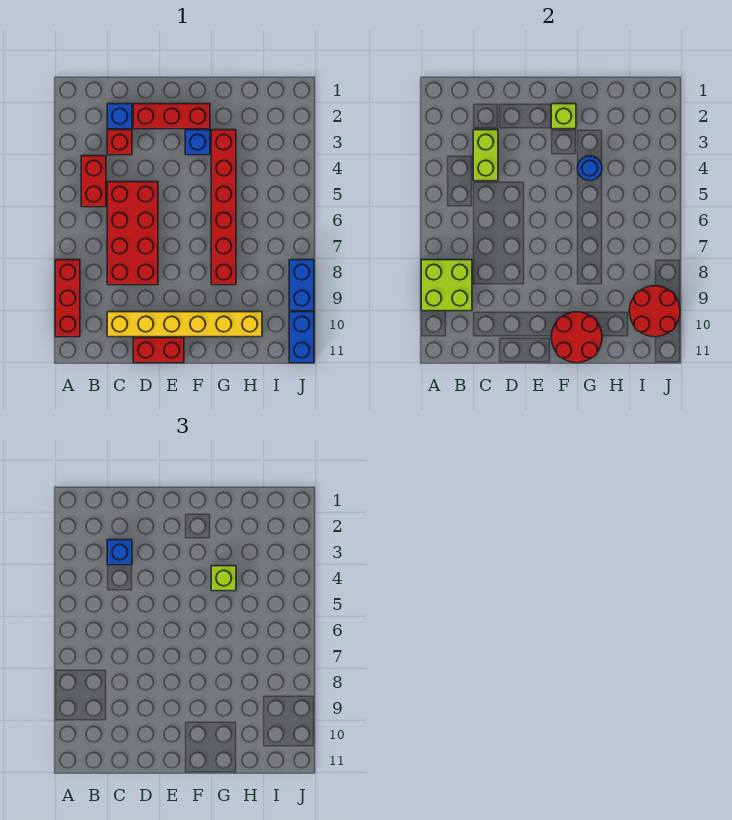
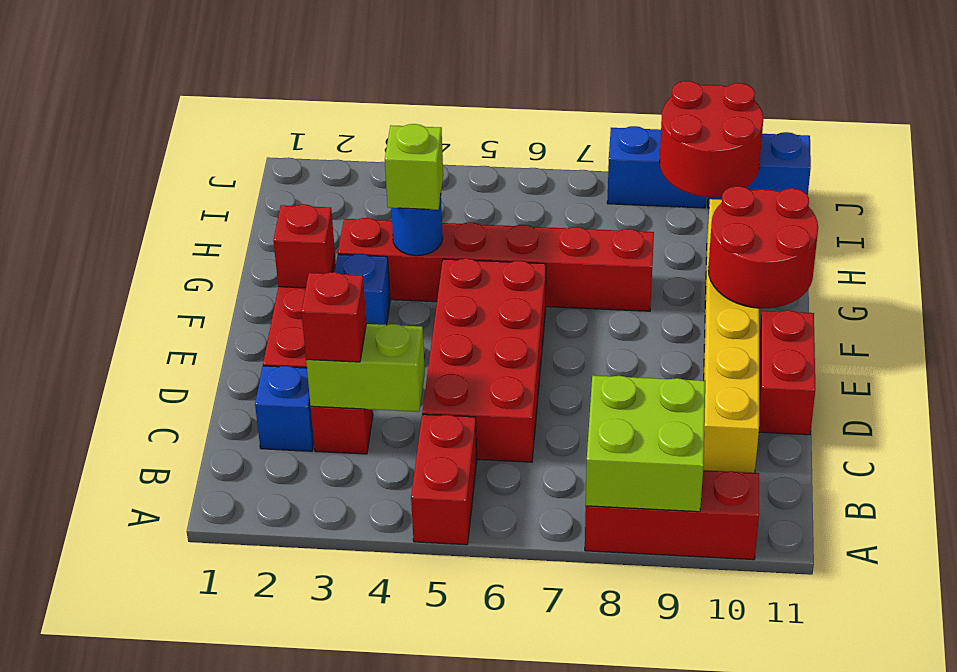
red 1x2 brick [81,156,106,207] -> red 1x2 brick turned to [411,414,477,545]
blue 1x1 brick [107,540,132,565] -> red 1x1 brick [301,272,366,362]
red 2x4 brick [107,182,158,285] -> red 2x4 brick turned to [422,258,546,462]
lime 1x1 brick [551,104,576,129] -> red 1x1 brick [273,204,335,288]

